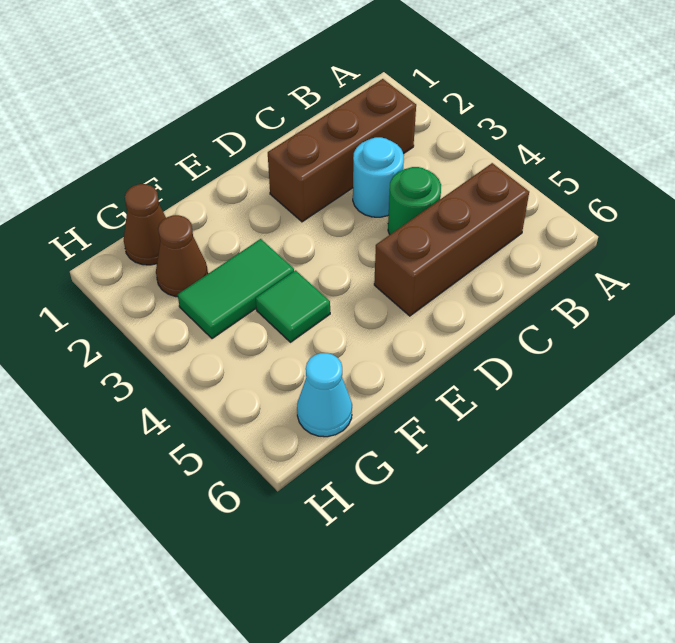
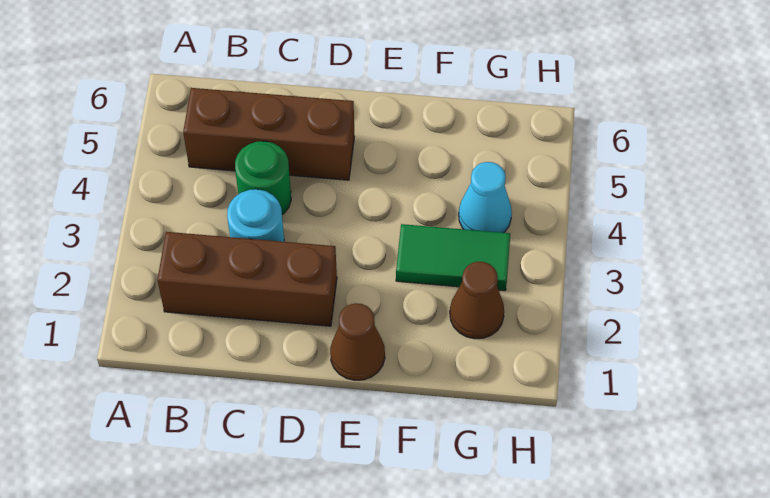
green 1x1 tile [256,270,330,342] -> none
brown 1x1 cone [124,184,166,265] -> brown 1x1 cone moved to [330,303,385,380]
cyan 1x1 cone [297,353,352,437] -> cyan 1x1 cone moved to [459,162,512,233]

